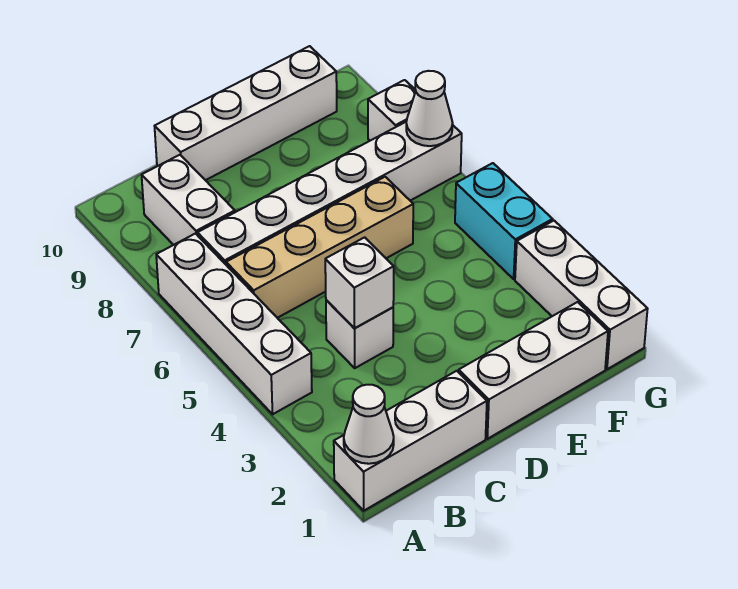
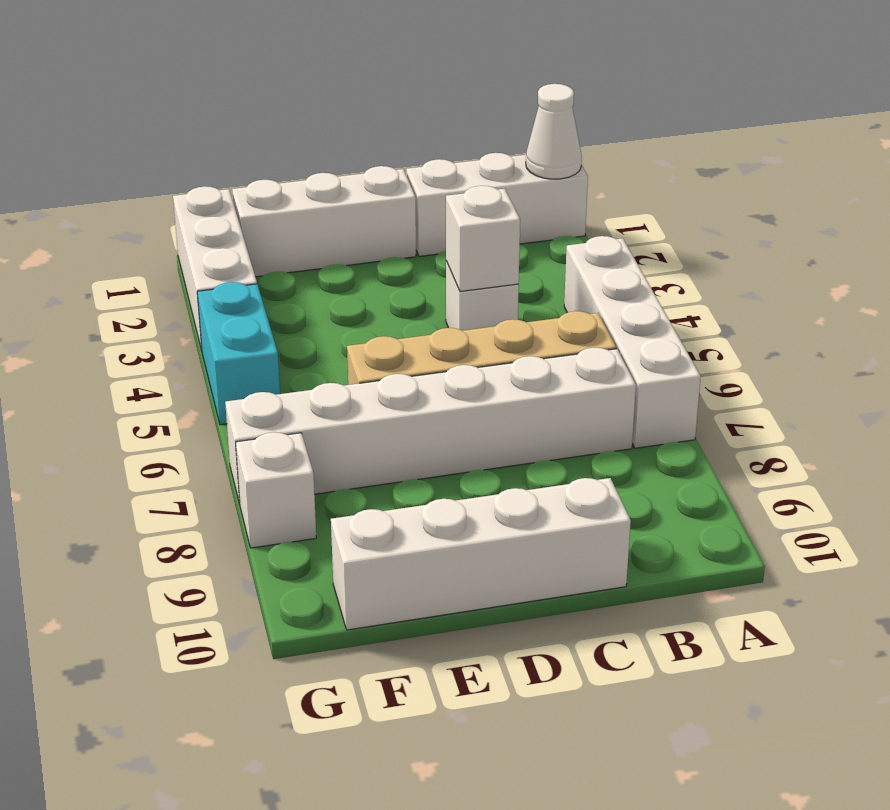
white 1x2 brick [142,155,235,245] -> none
white 1x1 cone [406,71,453,146] -> none

